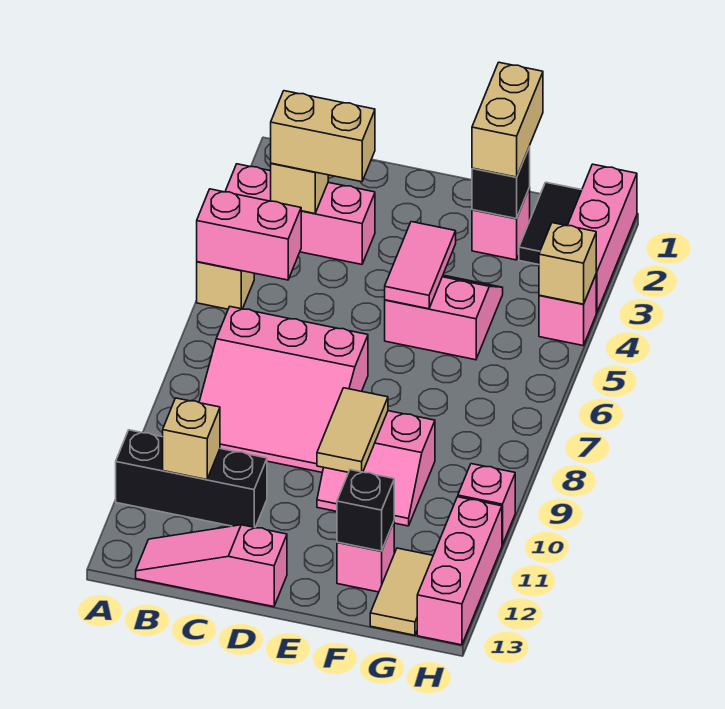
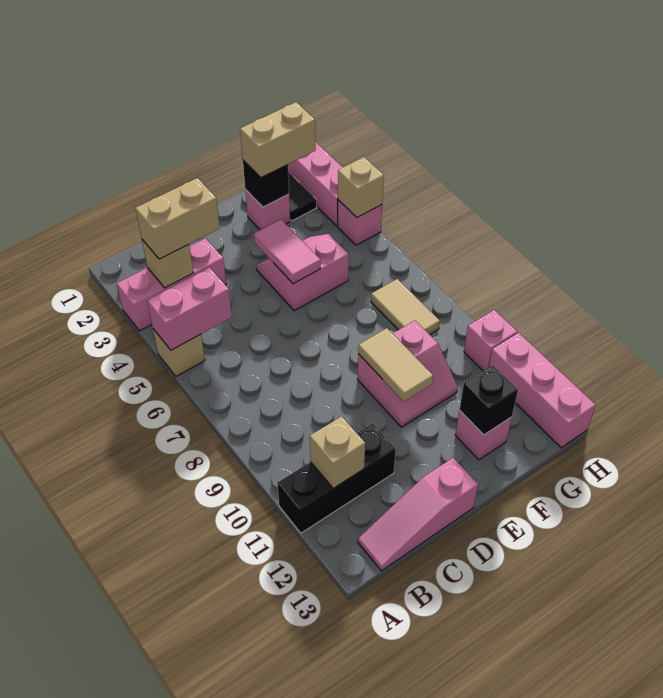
pink 3x3 slope [199,307,368,472] -> none
tan 1x2 brick [472,62,543,177] -> tan 1x2 brick turned to [240,102,316,178]
tan 1x2 tile [370,548,433,635] -> tan 1x2 tile moved to [371,279,440,335]

